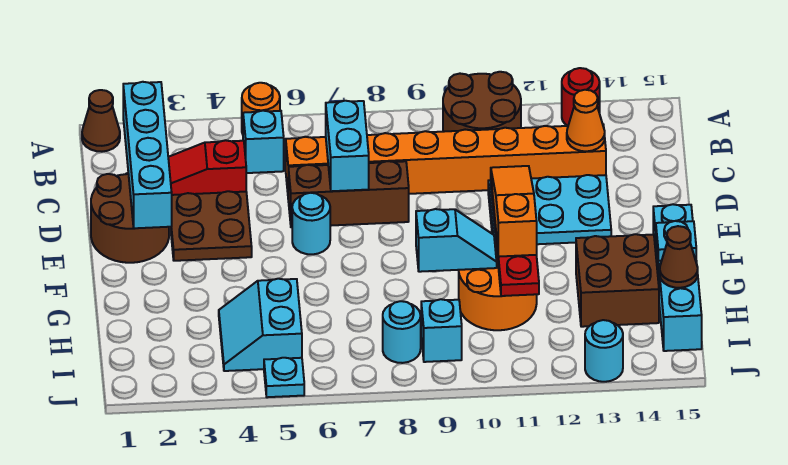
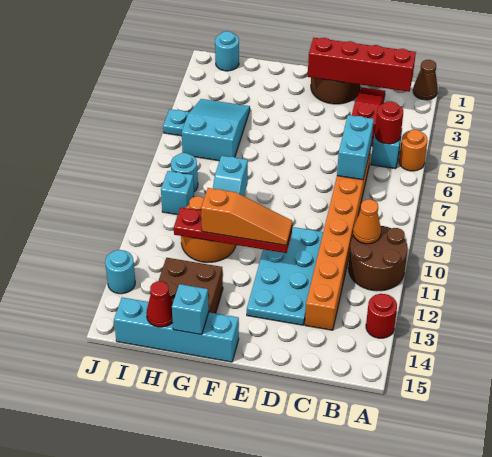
cyan 1x4 brick [123,82,172,228] -> red 1x4 brick [308,38,416,92]
none -> red 1x1 round brick [375,101,403,144]
cyan 1x2 brick [326,101,369,191] -> cyan 1x2 brick turned to [337,115,374,180]
orange 1x1 cone [567,90,605,151] -> orange 1x1 cone moved to [353,199,381,244]
brown 2x2 plate [170,191,252,261] -> none
brown 1x3 brick [288,161,409,227] -> none
cyan 2x3 plate [488,175,611,244] -> cyan 2x4 plate [247,227,323,325]
cyan 1x1 round brick [292,193,330,254] -> cyan 1x1 round brick moved to [215,31,239,71]
cyan 1x1 plate [656,221,696,261] -> cyan 1x1 brick [172,284,209,335]
cyan 2x2 slope [219,279,302,371] -> cyan 2x3 slope [182,99,250,161]
brown 1x1 cone [660,226,698,288] -> red 1x1 cone [146,281,173,327]

